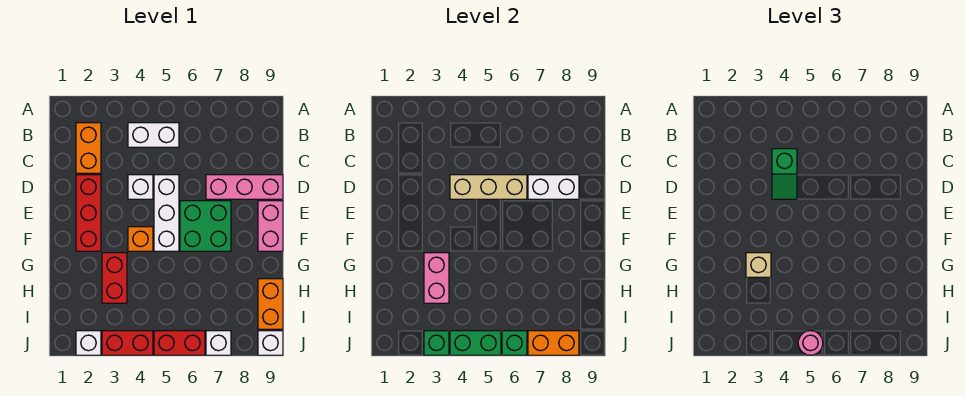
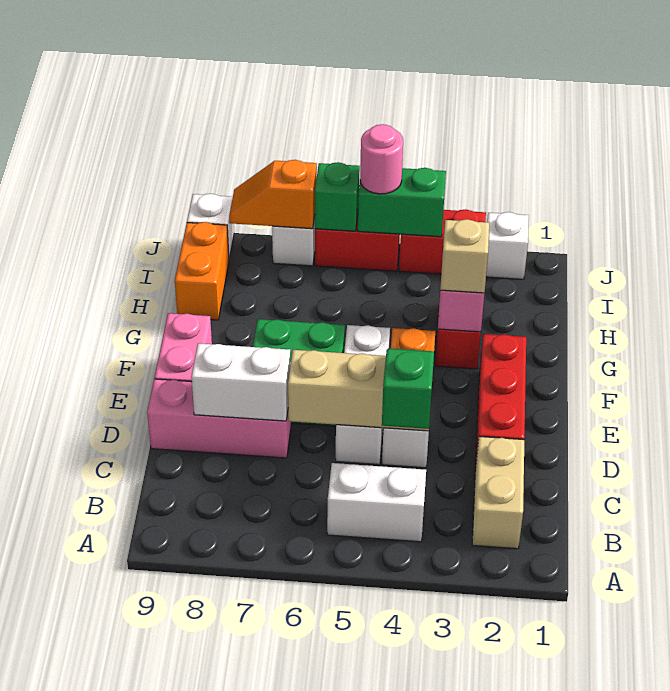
orange 1x2 brick [76,123,101,173] -> tan 1x2 brick [472,437,524,549]
green 1x1 brick [424,331,449,355] -> none
orange 1x2 brick [528,331,579,355] -> orange 1x2 slope [229,160,317,229]

